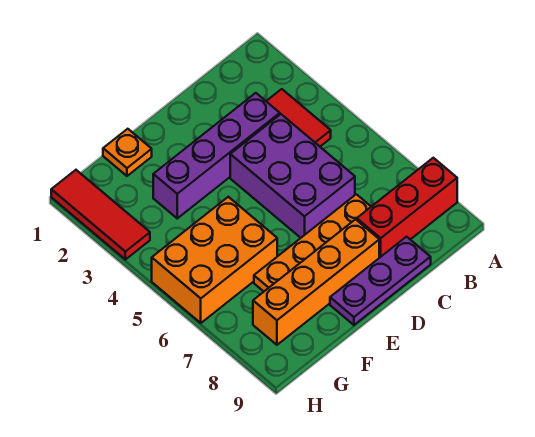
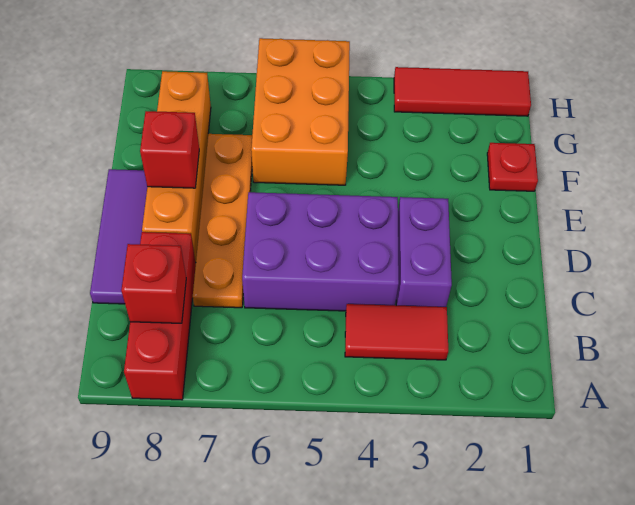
none -> red 1x1 brick [121,244,186,323]
purple 1x4 brick [153,93,280,218] -> purple 1x2 brick [396,197,452,307]
purple 1x3 plate [330,237,431,325] -> purple 1x3 tile [90,169,147,304]
none -> red 1x1 brick [140,111,199,188]
orange 1x1 plate [103,129,152,176] -> red 1x1 plate [487,143,538,191]

